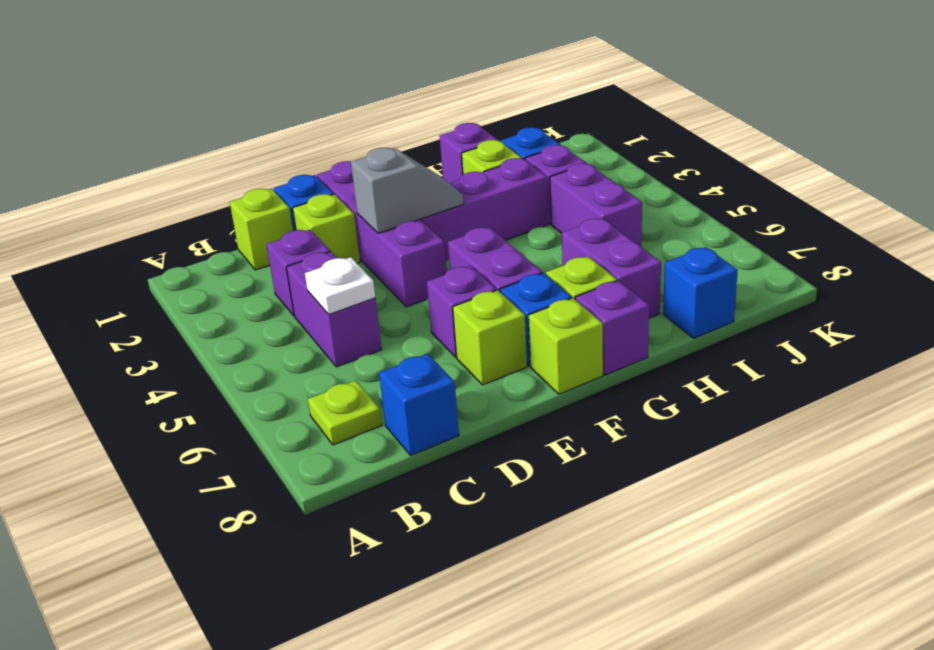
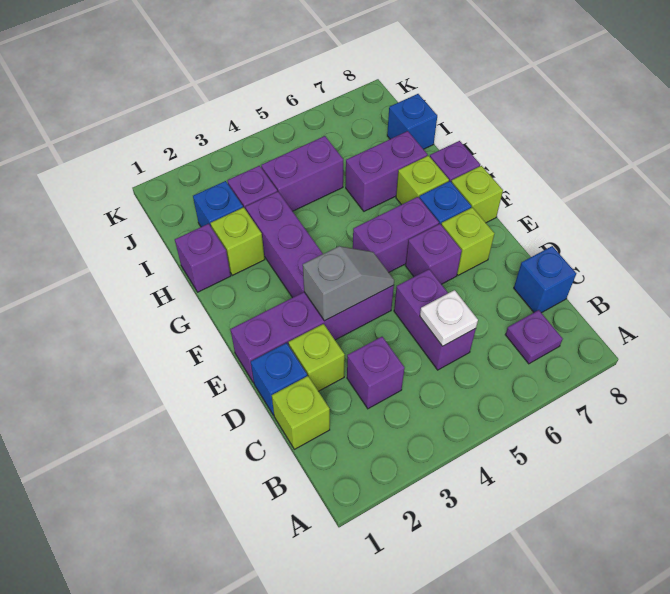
lime 1x1 plate [308,381,382,445] -> purple 1x1 plate [505,310,563,364]
purple 1x2 brick [286,252,382,367] -> purple 1x2 brick turned to [394,269,476,370]
grey 1x2 slope [351,148,464,233] -> grey 1x2 slope turned to [303,246,394,321]

